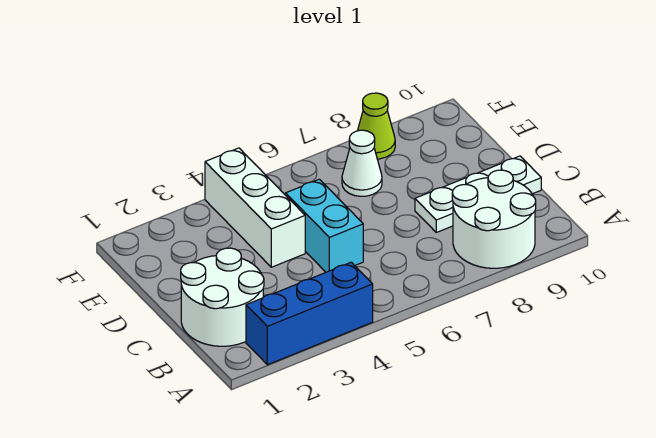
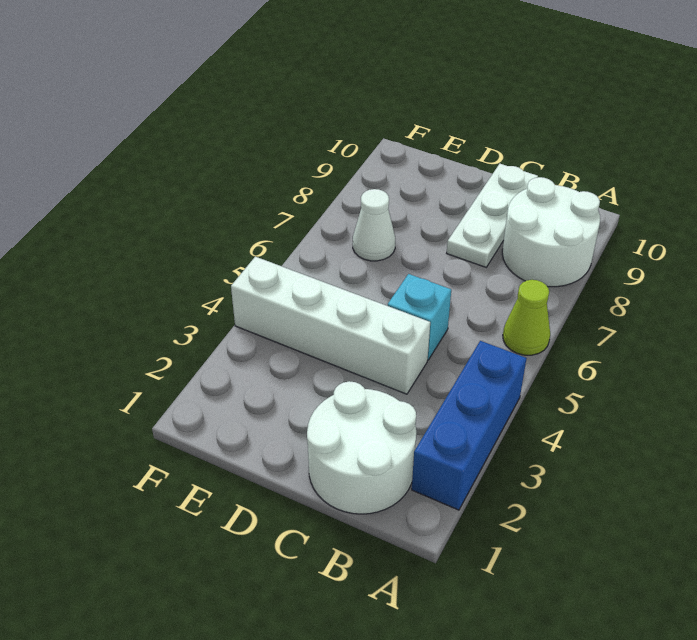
cyan 1x2 brick [286,179,363,272] -> cyan 1x1 brick [388,274,451,360]
white 1x3 brick [205,148,305,267] -> white 1x4 brick [231,257,430,394]
lime 1x1 cone [358,93,395,159] -> lime 1x1 cone moved to [503,280,550,355]

